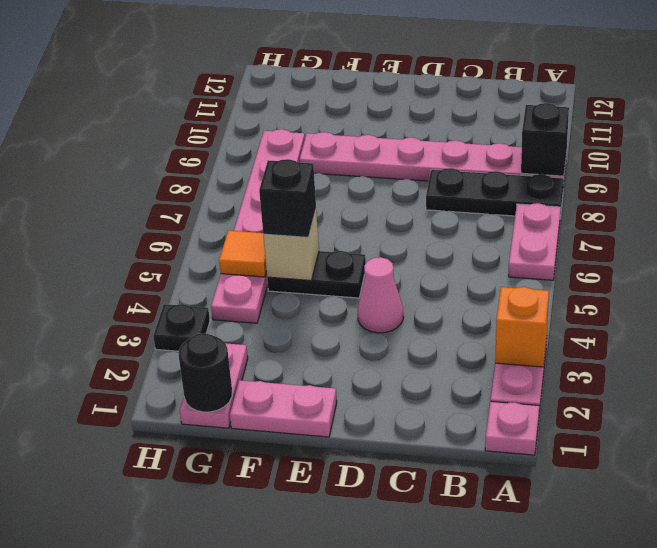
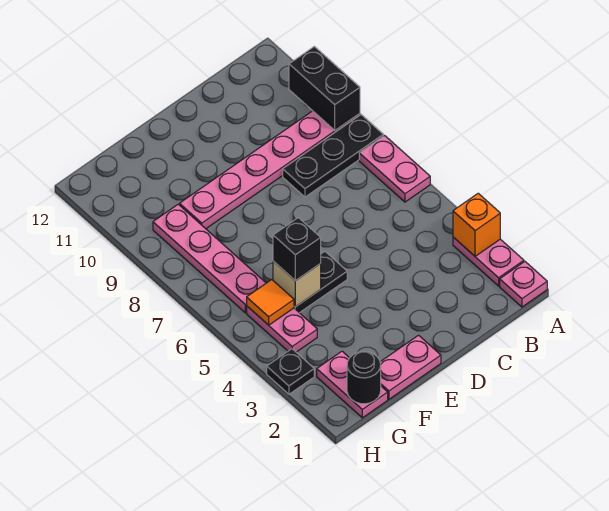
black 1x1 brick [521,103,569,176] -> black 1x2 brick [289,46,360,130]
pink 1x1 cone [358,257,403,333] -> none

